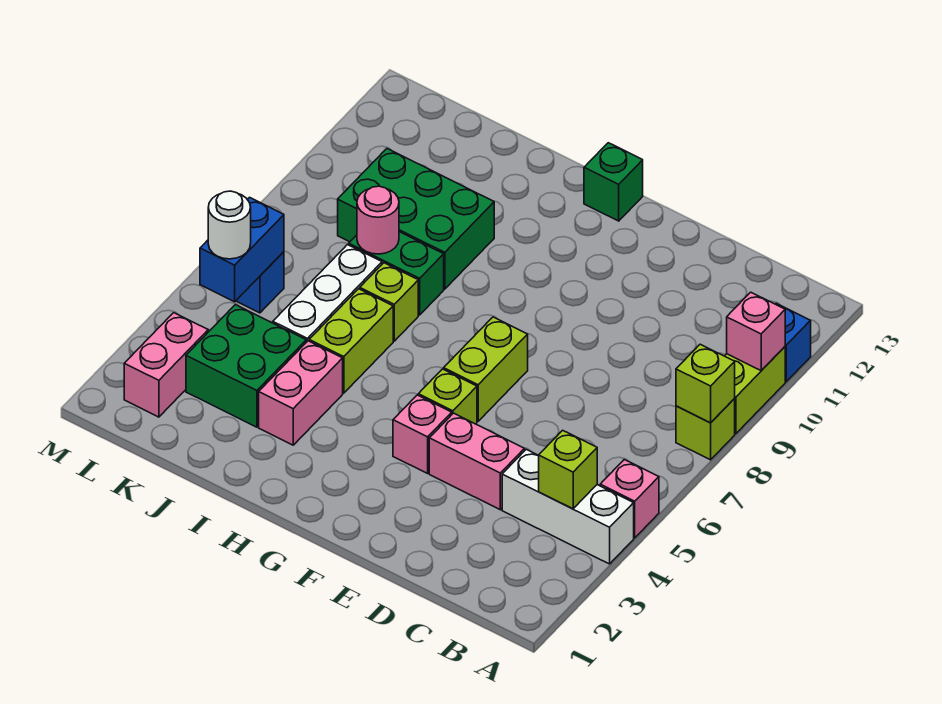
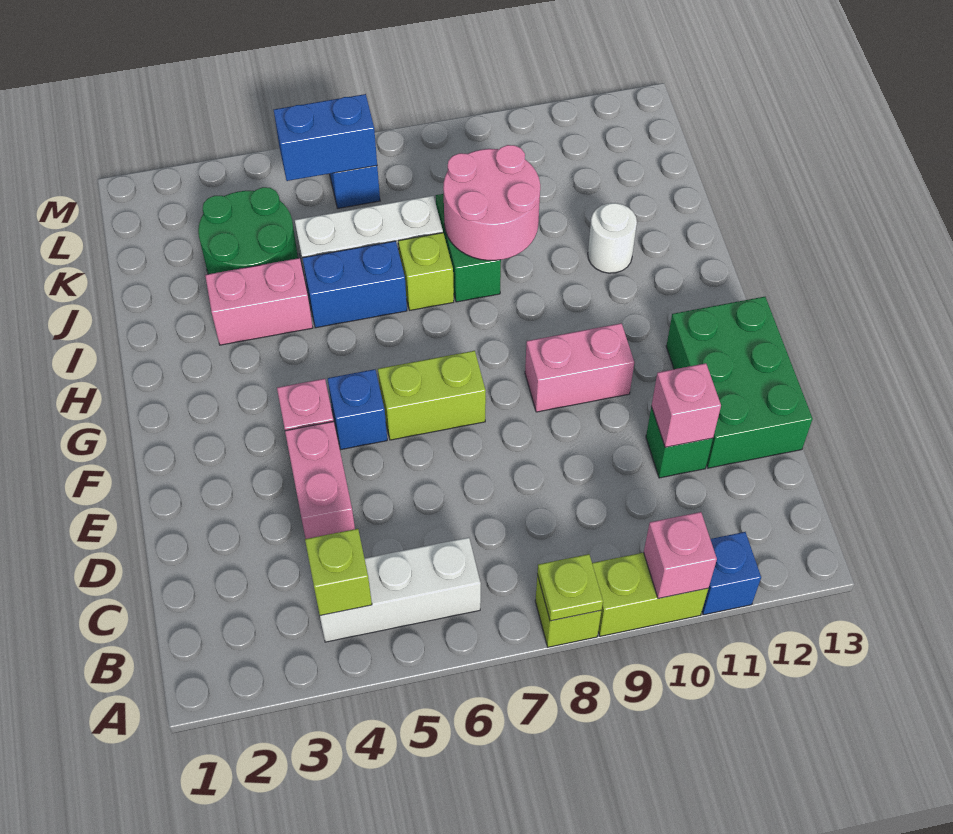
white 1x3 brick [502,449,634,564] -> white 1x3 brick turned to [320,537,481,642]
pink 1x1 brick [600,460,659,538] -> pink 1x1 brick moved to [651,363,721,447]
lime 1x1 brick [676,344,735,423] -> lime 1x1 plate [537,554,603,621]
lime 1x1 brick [418,369,477,424] -> blue 1x1 brick [328,369,387,449]
green 1x1 brick [584,143,643,221] -> green 1x1 brick moved to [646,407,713,478]
lime 1x2 brick [309,289,393,393] -> blue 1x2 brick [302,241,407,328]
green 2x3 brick [338,149,494,289] -> green 2x3 brick moved to [666,297,813,468]
green 2x2 brick [186,305,306,427] -> green 2x2 round brick [198,187,298,274]
pink 1x1 round brick [357,186,399,254] -> pink 2x2 round brick [443,145,540,260]
pink 1x2 brick [124,313,208,417] -> pink 1x2 brick moved to [525,323,634,412]
white 1x1 round brick [208,191,251,259] -> white 1x1 round brick moved to [588,203,637,273]

